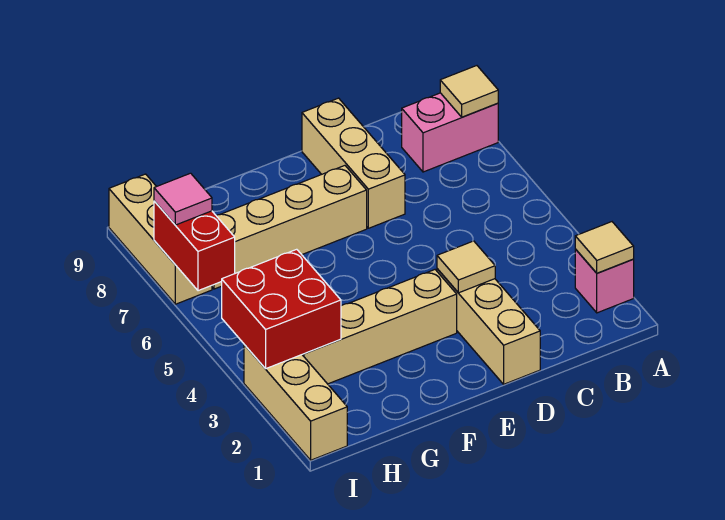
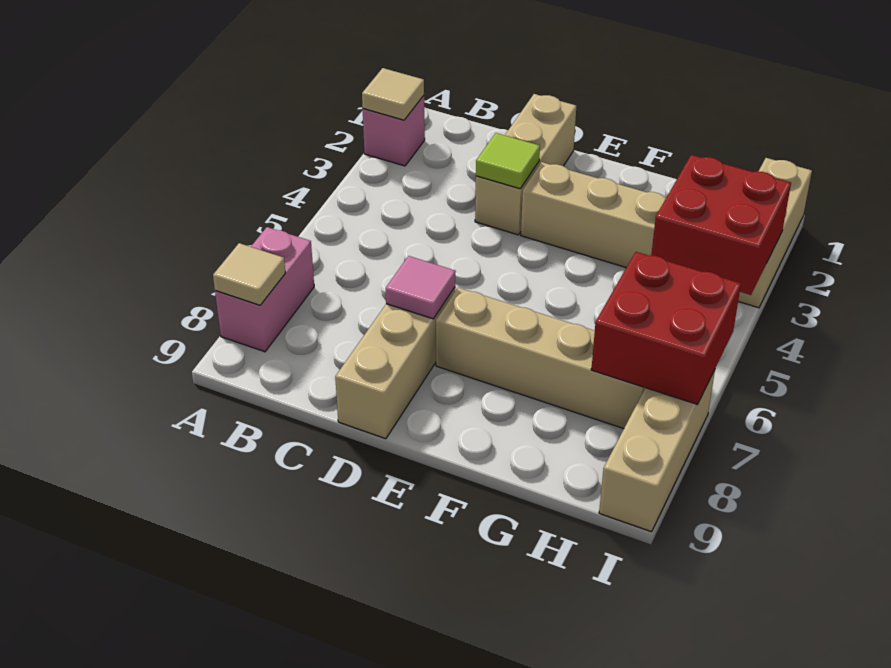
pink 1x2 brick [402,93,498,172] -> pink 1x2 brick turned to [215,227,314,352]
tan 1x1 tile [437,241,495,293] -> lime 1x1 tile [476,133,540,189]
red 1x2 brick [154,201,235,291] -> red 2x2 brick [591,252,741,404]
pink 1x1 tile [154,173,212,225] -> pink 1x1 tile moved to [385,256,456,319]

